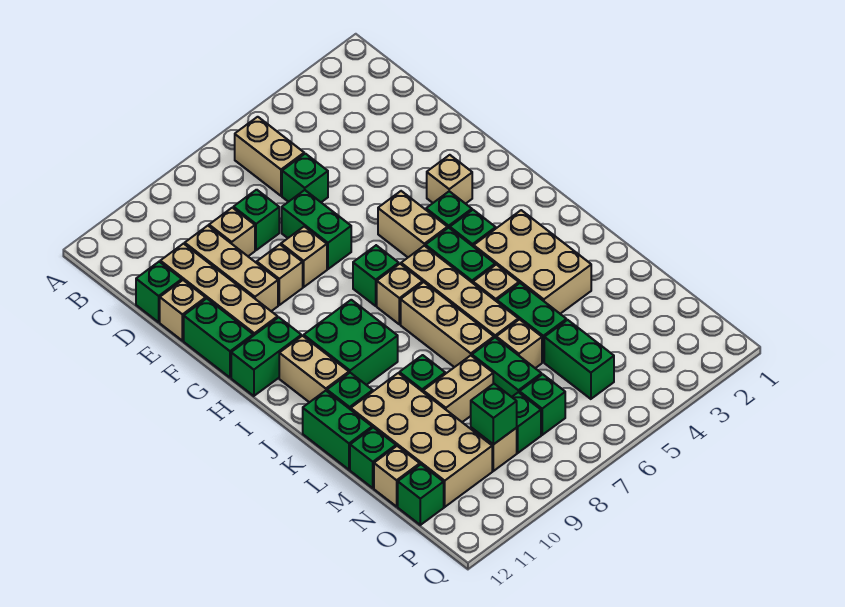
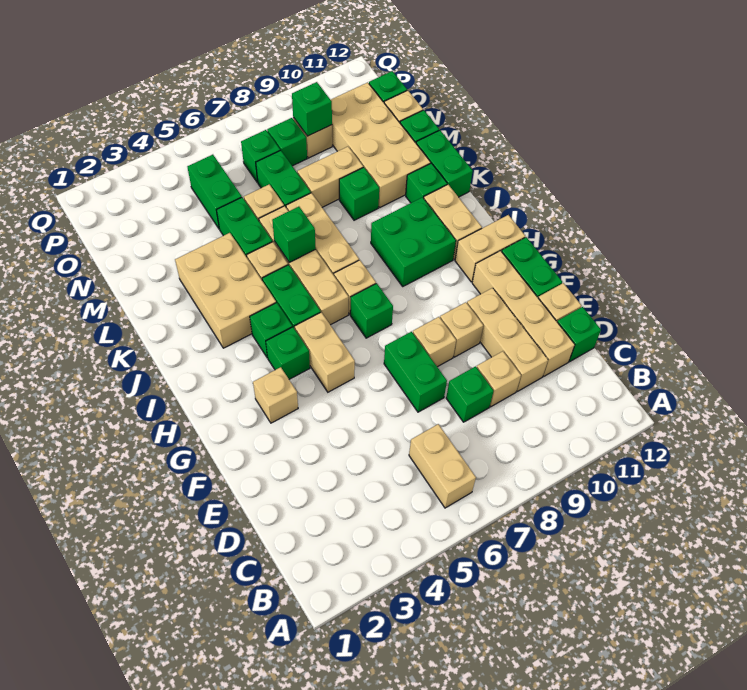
green 1x1 brick [282,154,328,202] -> green 1x1 brick moved to [272,207,316,262]
green 1x2 brick [231,317,301,396] -> tan 1x2 brick [455,215,525,282]

